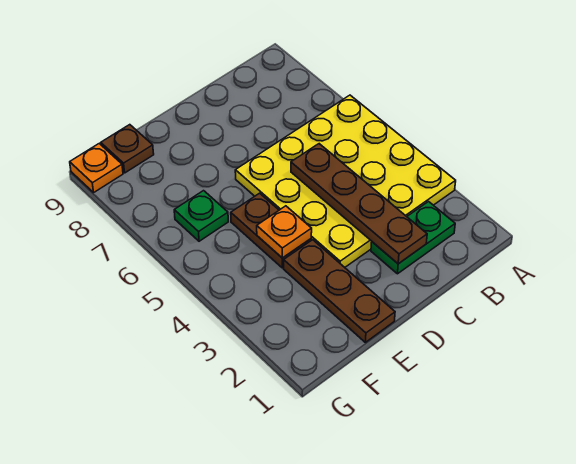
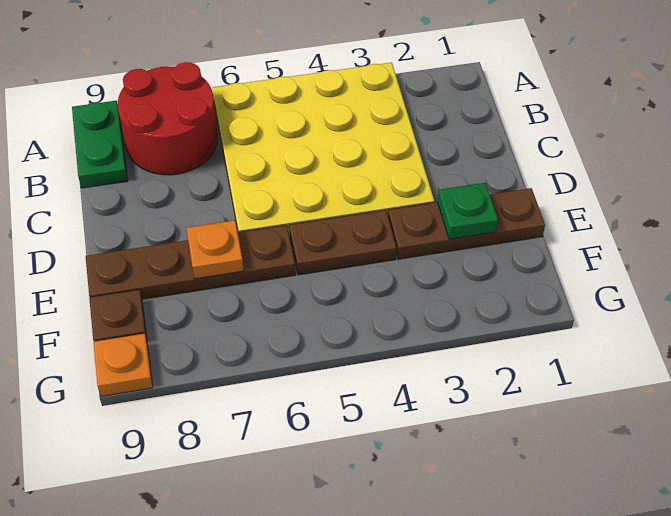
none -> red 2x2 round brick [118,62,218,175]
green 1x2 plate [371,202,455,274] -> green 1x2 plate moved to [72,101,128,188]
brown 1x4 plate [291,144,427,264] -> brown 1x4 plate moved to [86,225,296,299]
orange 1x1 plate [257,206,312,258] -> orange 1x1 plate moved to [187,220,244,279]
green 1x1 plate [174,191,228,241] -> green 1x1 plate moved to [438,183,498,239]

